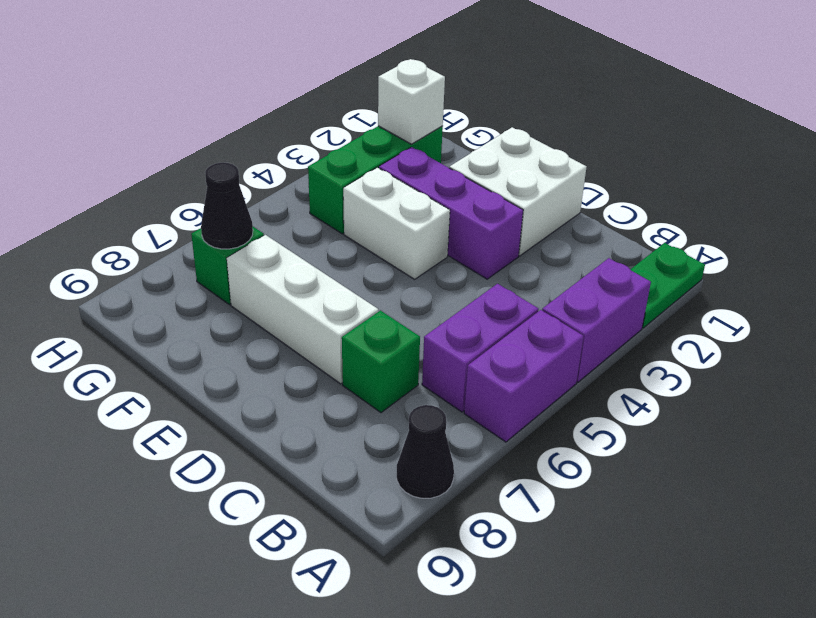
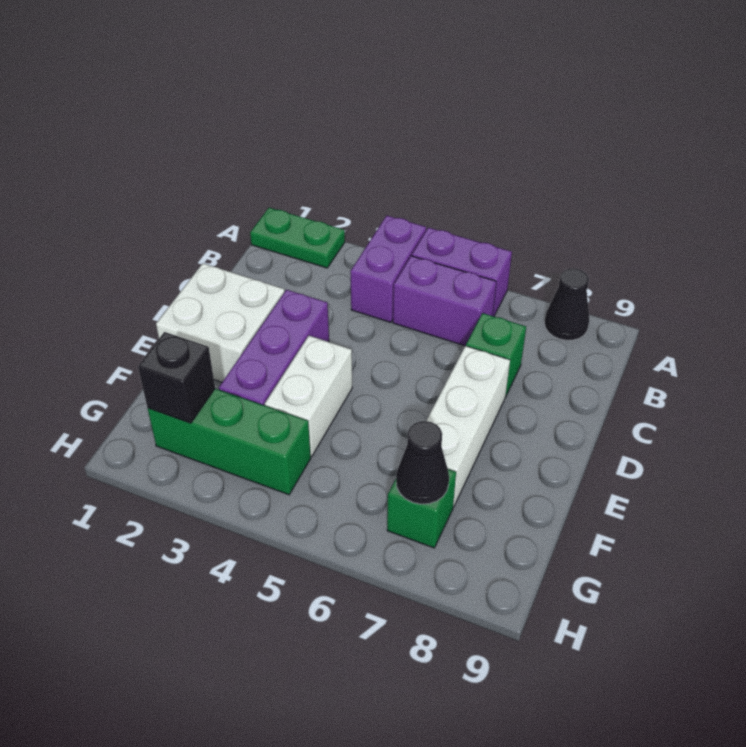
purple 1x2 brick [542,258,651,382] -> purple 1x2 brick turned to [350,216,426,322]
white 1x1 brick [378,59,445,144] -> black 1x1 brick [138,332,215,423]

